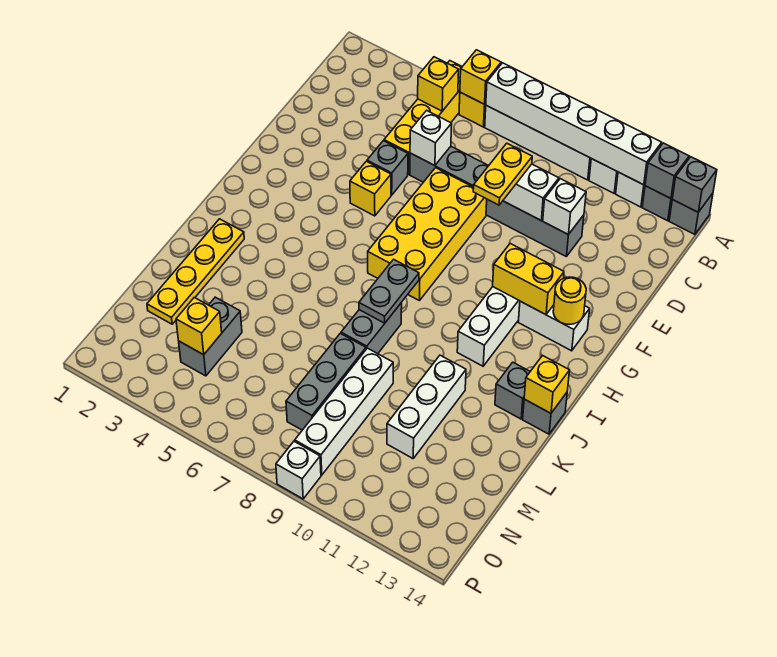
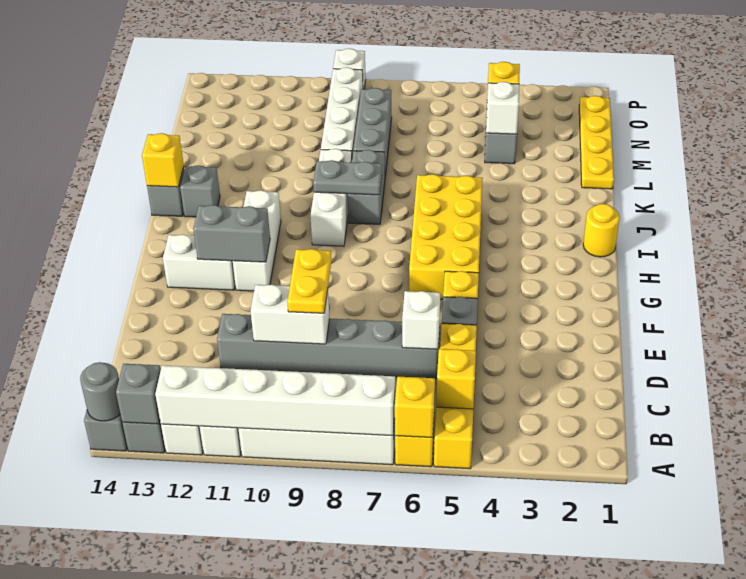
grey 1x1 brick [672,157,717,212] -> grey 1x1 round brick [80,362,120,421]
white 1x1 brick [543,179,586,235] -> white 1x1 brick moved to [486,82,519,134]
yellow 2x4 brick [368,168,487,300] -> yellow 2x4 brick moved to [409,174,483,299]
yellow 1x2 brick [493,244,564,315] -> grey 1x2 brick [193,205,270,262]
yellow 1x1 round brick [553,277,586,324] -> yellow 1x1 round brick moved to [583,204,620,257]
grey 1x2 plate [359,259,419,323] -> grey 1x2 plate turned to [313,160,382,195]
yellow 1x4 plate [147,219,244,324] -> yellow 1x4 plate moved to [579,96,614,189]
white 1x3 brick [387,355,466,458] -> white 1x3 brick moved to [310,149,352,246]

